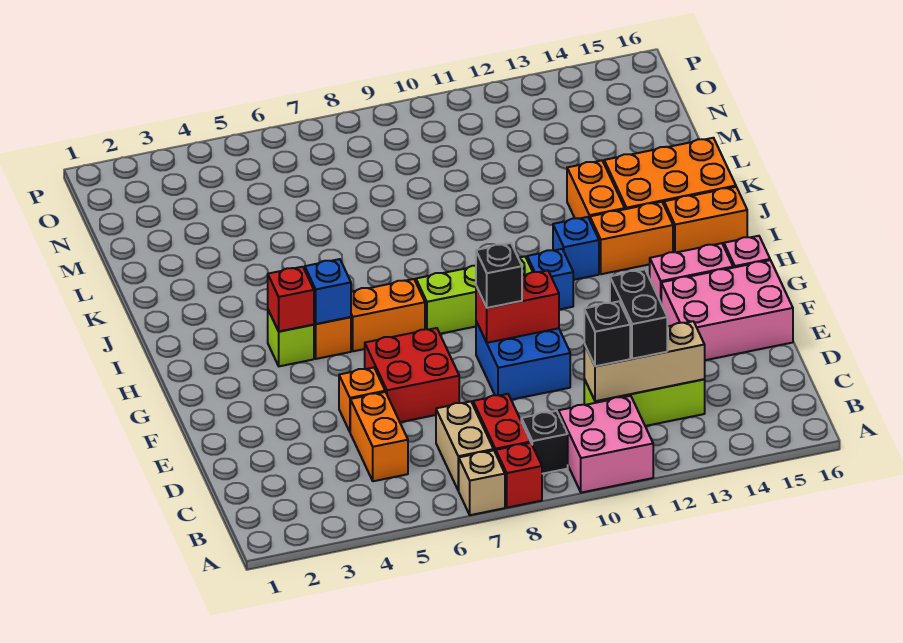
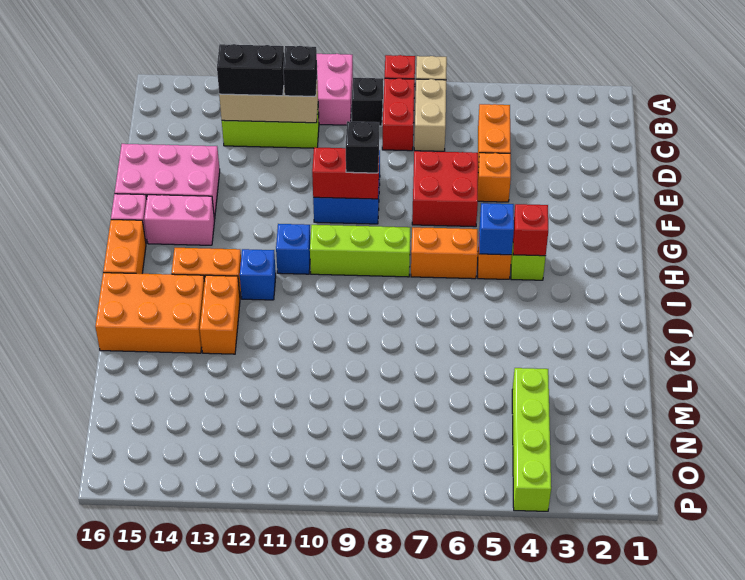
black 1x2 brick [610,269,667,359] -> black 1x2 brick turned to [217,44,284,96]
orange 1x2 brick [664,187,747,252] -> orange 1x2 brick turned to [103,220,146,274]
none -> lime 1x4 brick [512,368,551,511]

